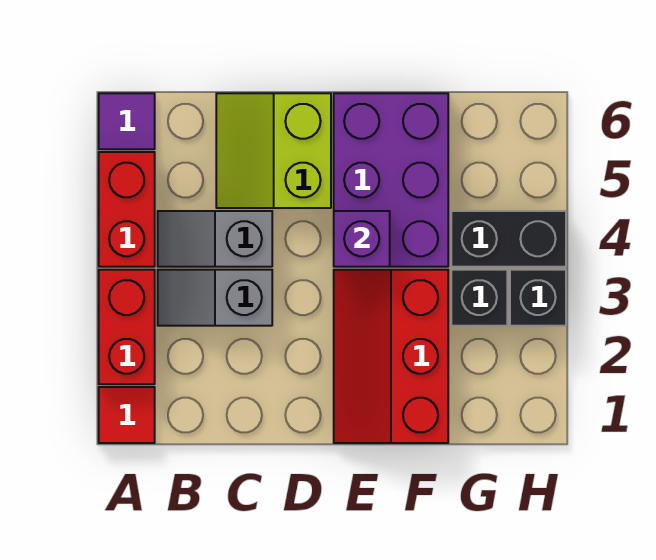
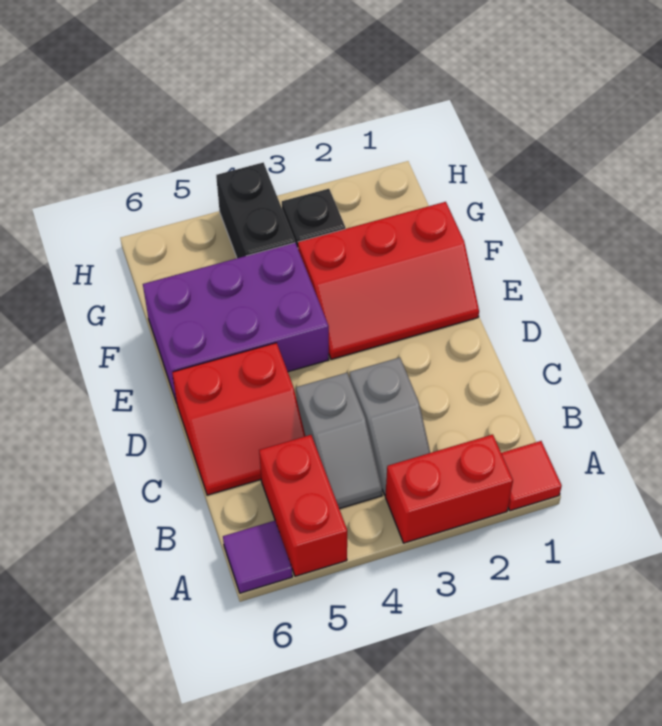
red 1x2 brick [99,152,155,267] -> red 1x2 brick turned to [259,435,347,576]
lime 2x2 slope [216,93,331,208] -> red 2x2 slope [172,343,305,495]
purple 1x1 brick [334,211,390,267] -> none
black 1x1 brick [510,270,566,326] -> none

